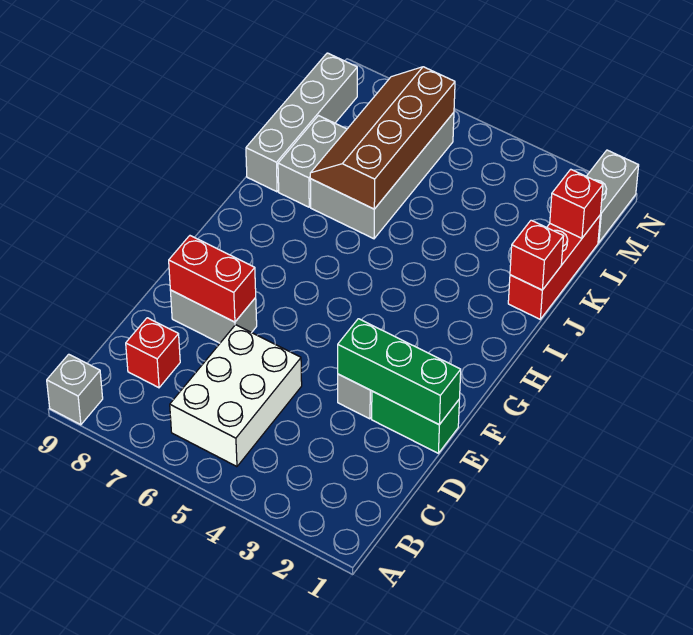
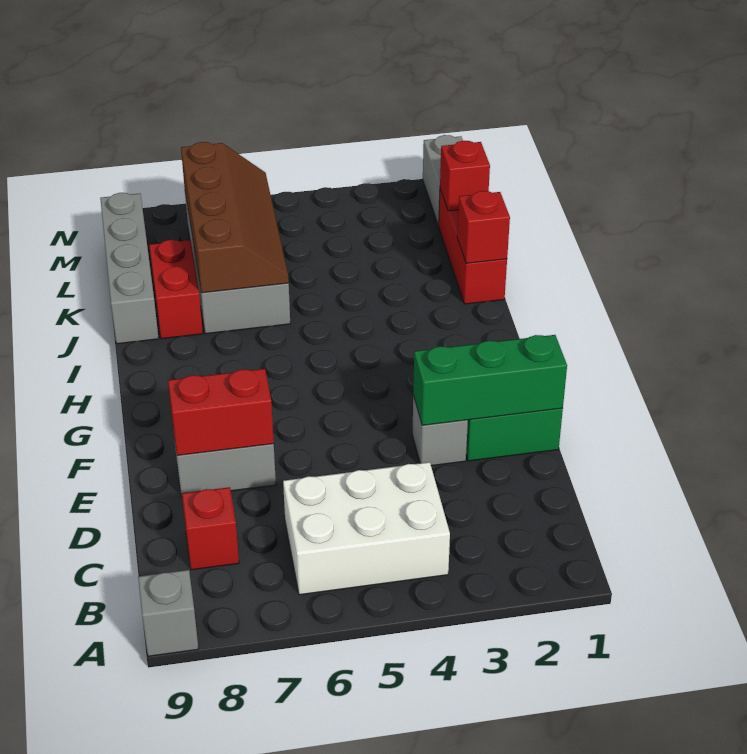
white 2x3 brick [170,325,302,467] -> white 2x3 brick turned to [283,462,450,595]
brown 2x4 slope [310,67,455,209] -> brown 2x4 slope turned to [181,142,289,293]
grey 1x2 brick [278,116,347,207] -> red 1x2 brick [149,240,203,339]

